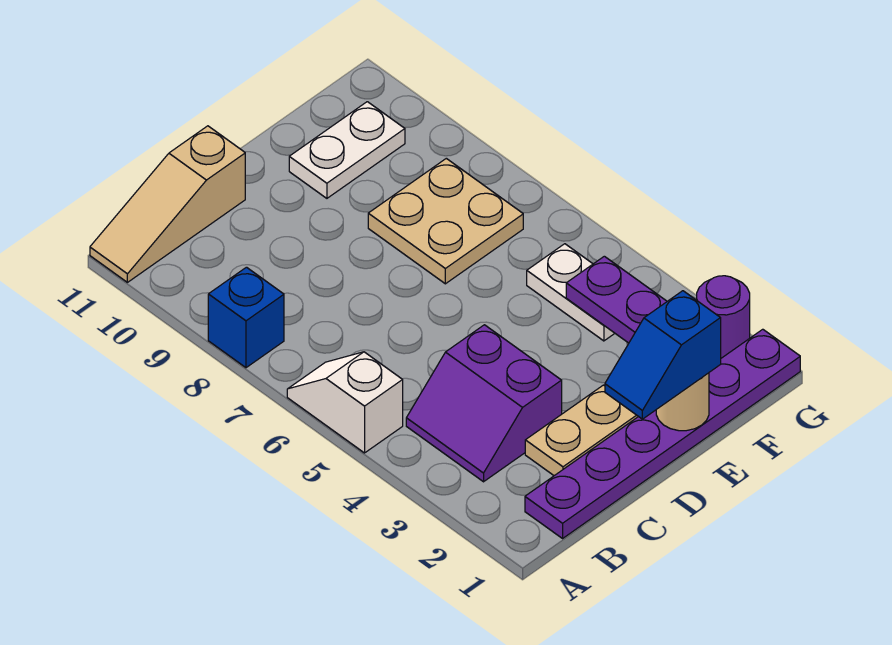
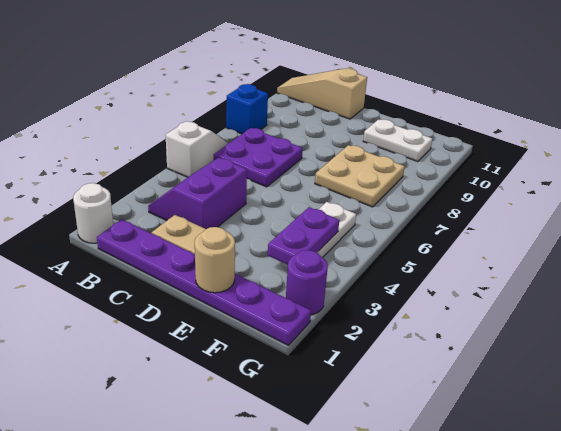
none -> white 1x1 round brick [73,183,113,243]
none -> purple 2x2 plate [214,128,303,187]
blue 1x2 slope [605,291,721,419] -> none

